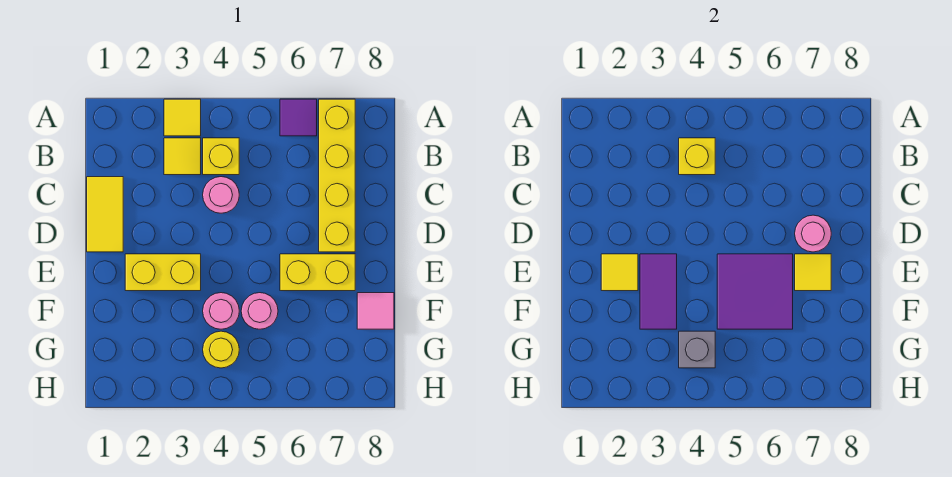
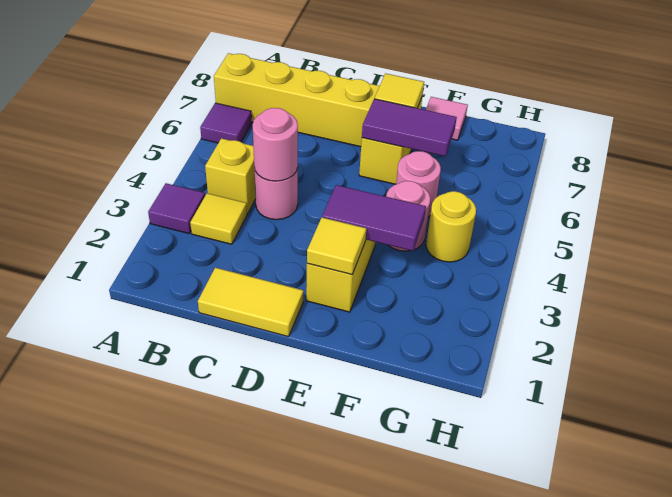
yellow 1x1 tile [164,99,201,136] -> purple 1x1 tile [148,183,205,234]
yellow 1x1 brick [679,138,715,175] -> none
pink 1x1 round brick [795,215,831,252] -> pink 1x1 round brick moved to [253,108,298,181]
purple 2x2 tile [717,254,793,329] -> purple 1x2 tile [362,99,457,156]
grey 1x1 brick [679,331,715,368] -> none

